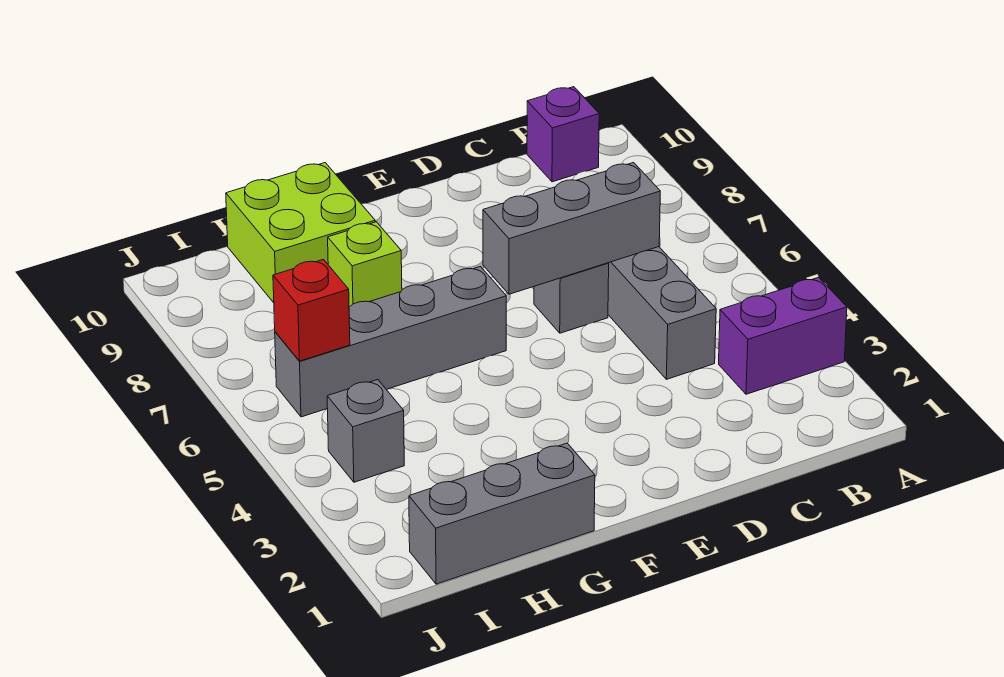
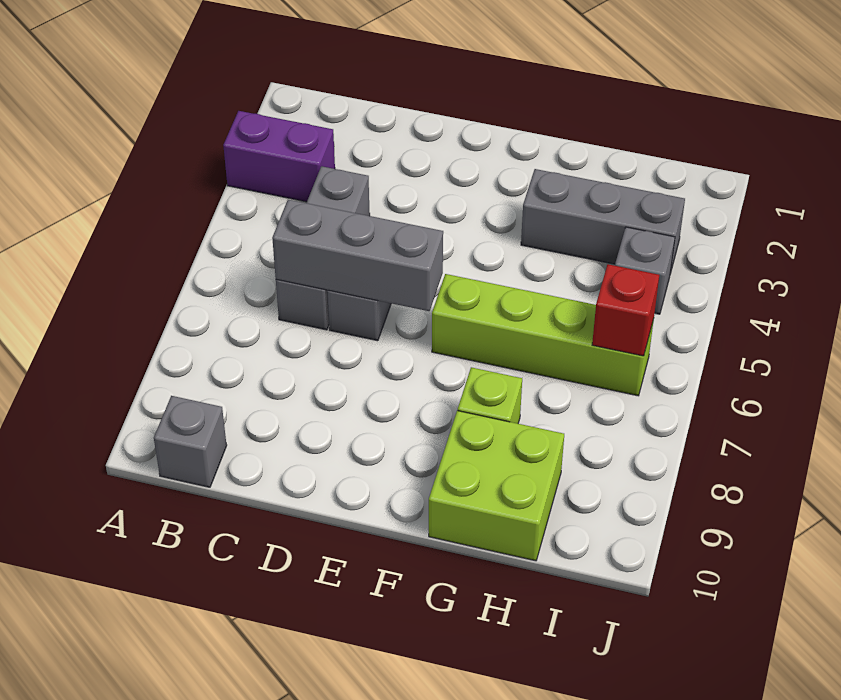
purple 1x1 brick [527,87,599,182] -> grey 1x1 brick [154,396,227,487]
grey 1x4 brick [275,267,506,417] -> lime 1x4 brick [432,274,654,396]
grey 1x3 brick [409,443,595,584] -> grey 1x3 brick moved to [521,169,685,274]

